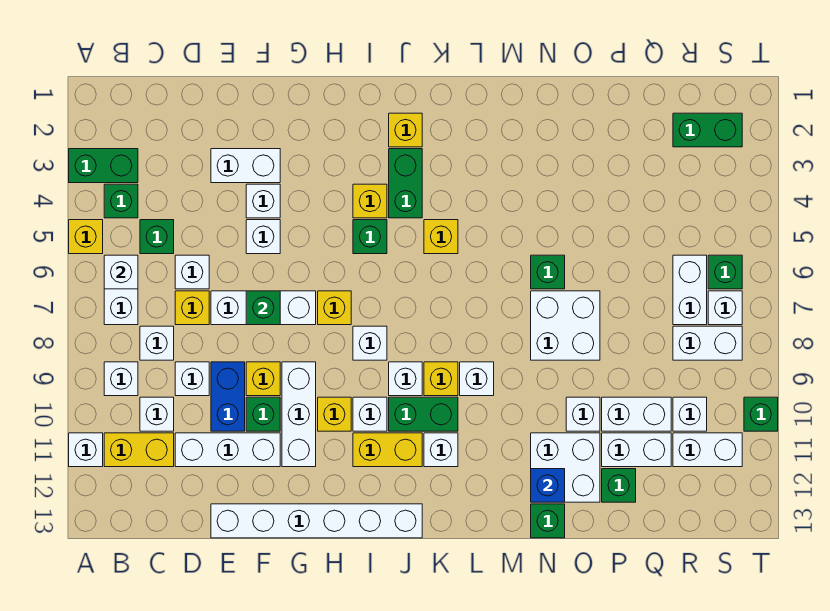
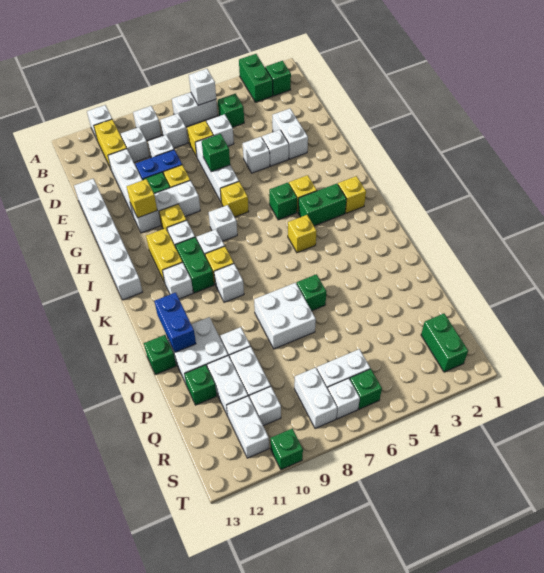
yellow 1x1 brick [69,220,103,254] -> yellow 1x1 brick moved to [127,179,157,218]
green 1x1 brick [104,184,138,218] -> green 1x1 brick moved to [265,61,291,96]
blue 1x1 brick [531,469,565,502] -> blue 1x2 brick [154,292,196,352]

